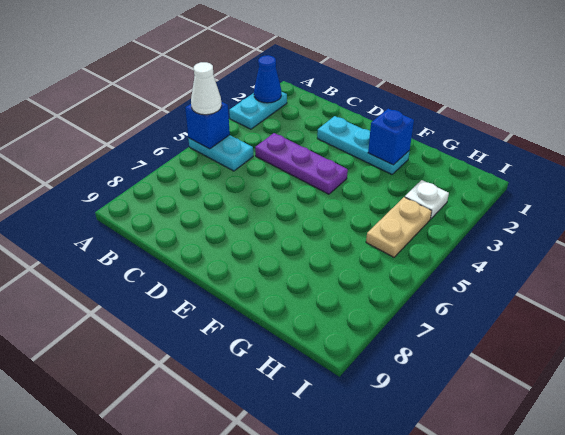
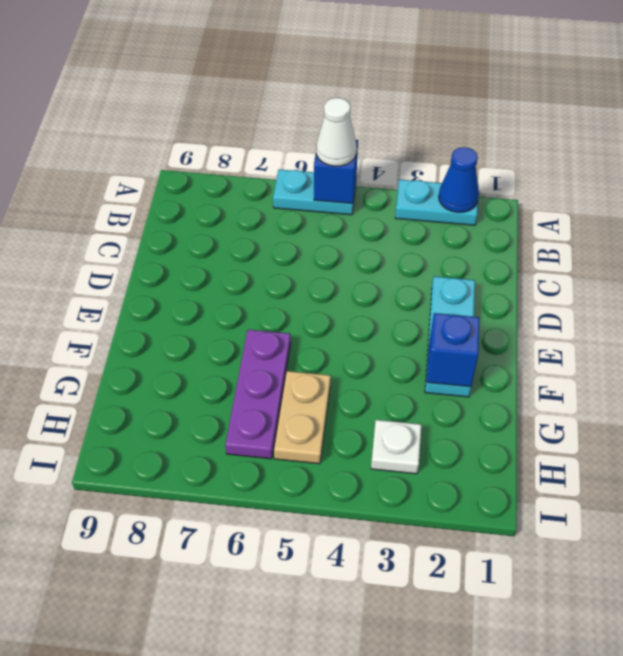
cyan 1x2 plate [188,135,253,171] -> cyan 1x2 plate turned to [273,169,356,215]
purple 1x3 plate [255,133,348,194] -> purple 1x3 plate moved to [225,330,291,459]
tan 1x2 plate [366,197,432,257] -> tan 1x2 plate turned to [274,371,331,464]

